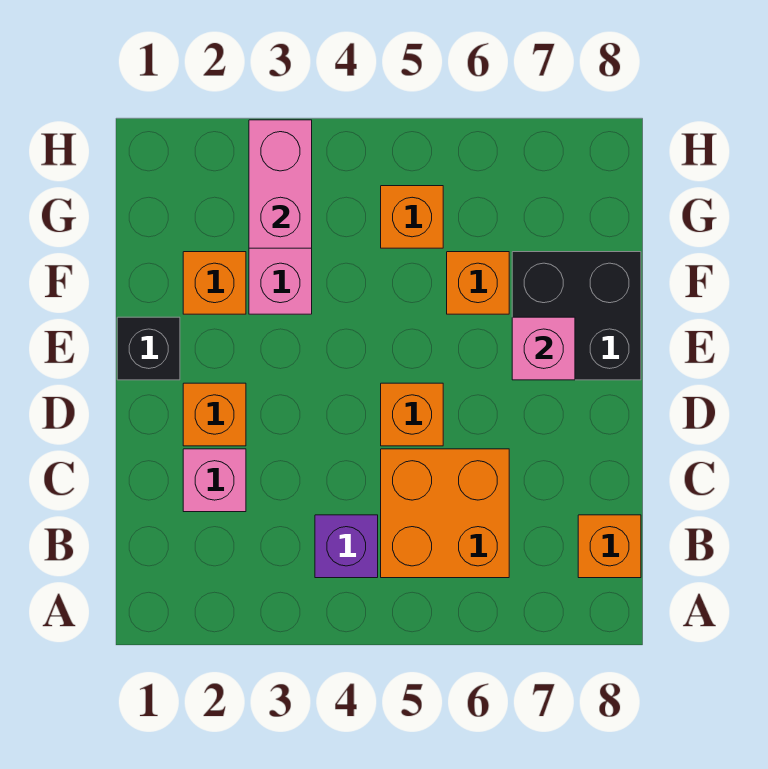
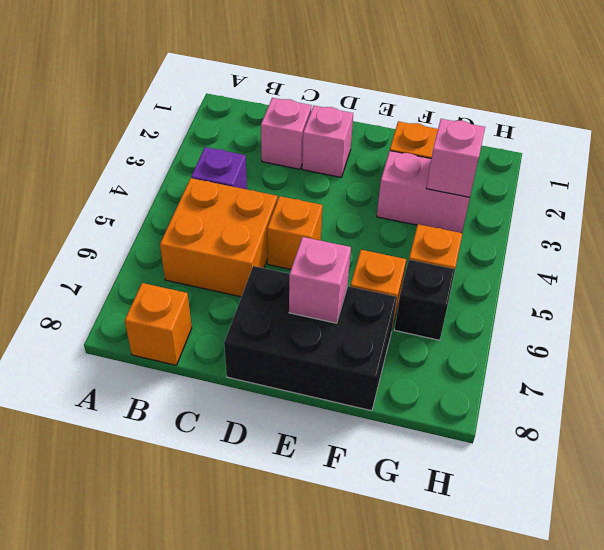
orange 1x1 brick [183,383,246,446] -> pink 1x1 brick [302,106,353,177]
black 1x1 brick [117,317,180,380] -> black 1x1 brick moved to [394,260,455,340]
black 2x2 brick [512,252,641,380] -> black 2x3 brick [224,266,397,411]
pink 1x2 brick [249,120,312,248] -> pink 1x1 brick [426,119,485,197]

